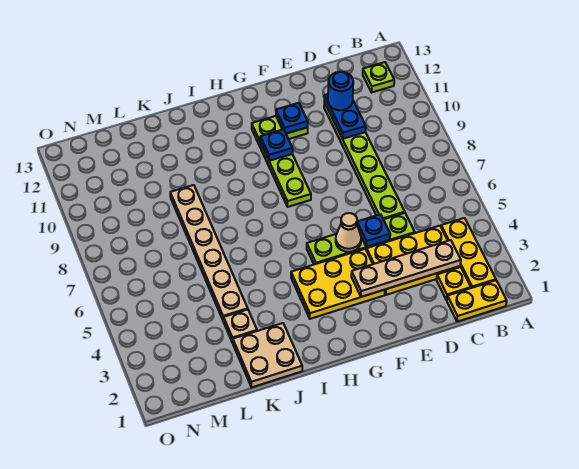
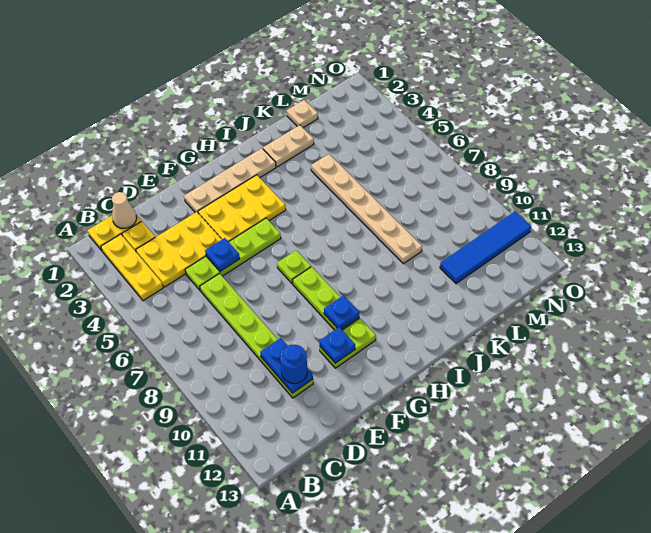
lime 1x1 plate [363,62,394,92] -> lime 1x1 plate moved to [277,250,311,284]
tan 1x4 plate [351,240,461,297] -> tan 1x4 plate moved to [184,148,276,213]
tan 1x1 cone [336,213,361,252] -> tan 1x1 cone moved to [112,192,137,228]
tan 2x2 plate [233,323,302,387] -> tan 1x2 plate [263,125,314,167]
tan 1x1 plate [223,310,257,343] -> tan 1x1 plate moved to [287,100,318,128]
none -> blue 1x4 tile [440,212,531,284]

